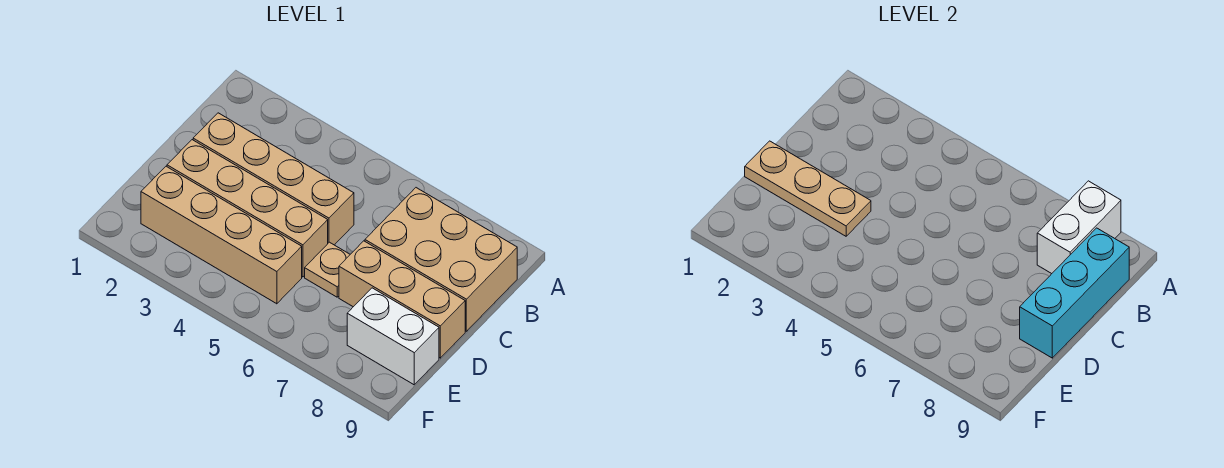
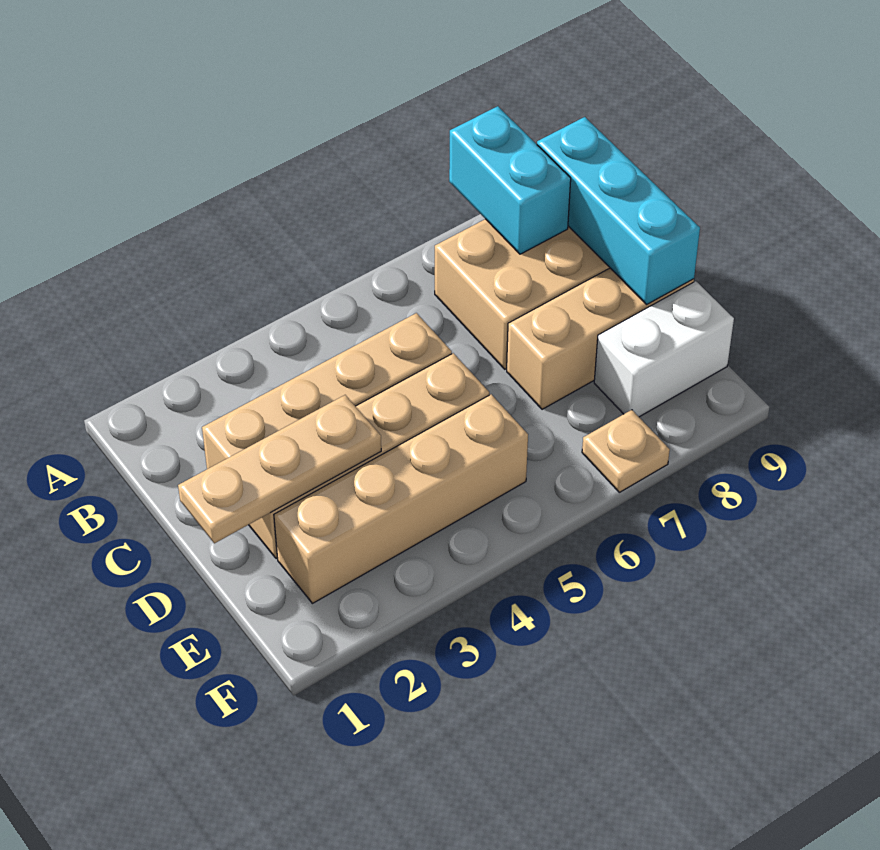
white 1x2 brick [1037,181,1121,274] -> cyan 1x2 brick [449,106,571,254]
tan 1x1 plate [305,242,350,297] -> tan 1x1 plate moved to [582,410,670,492]

